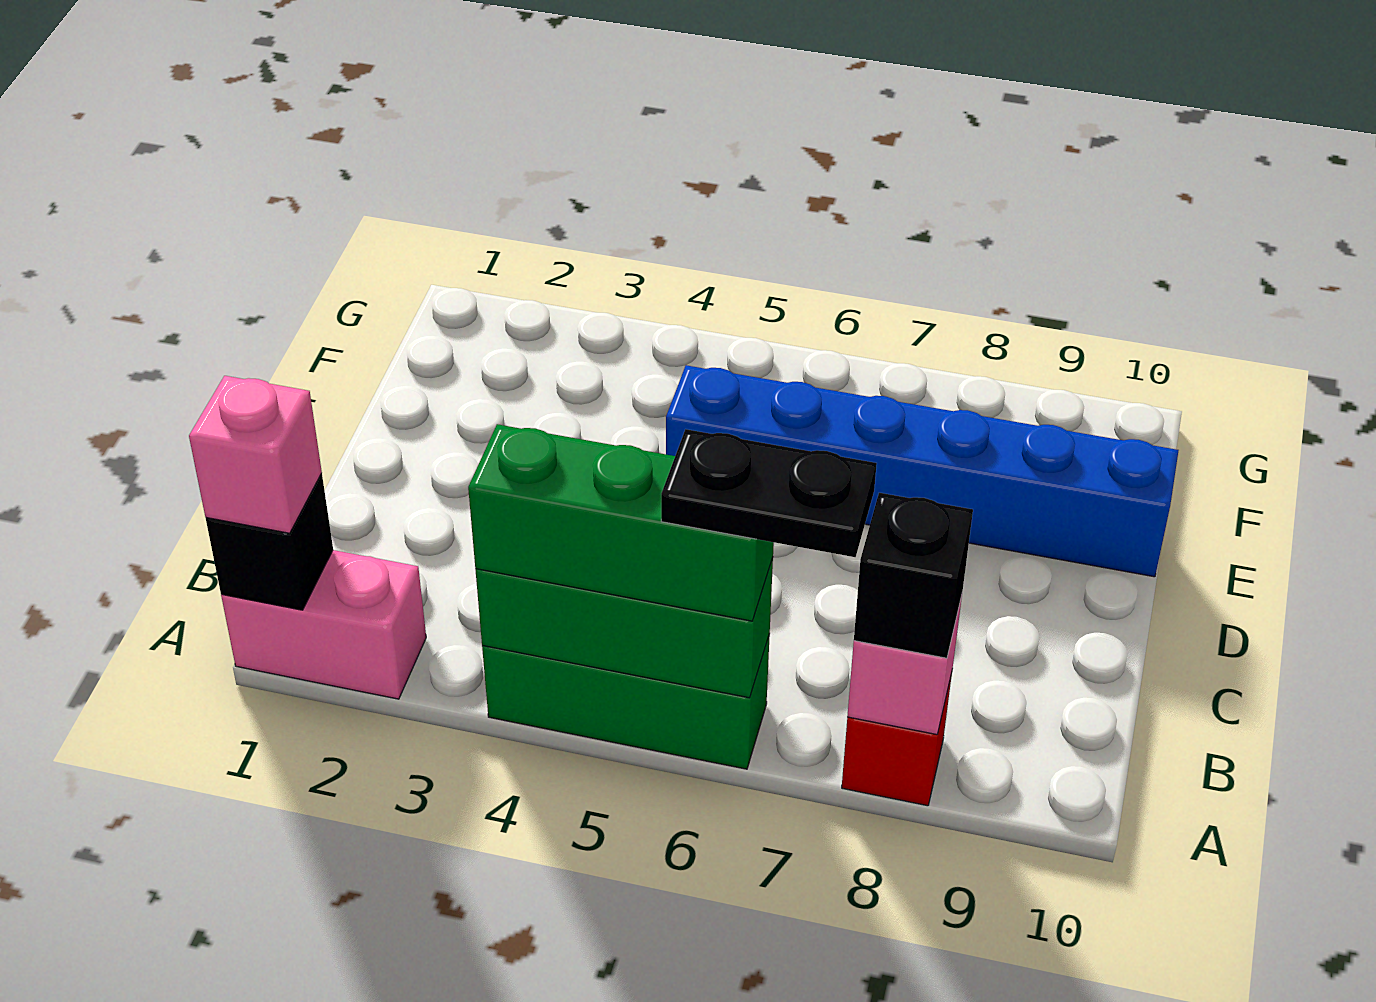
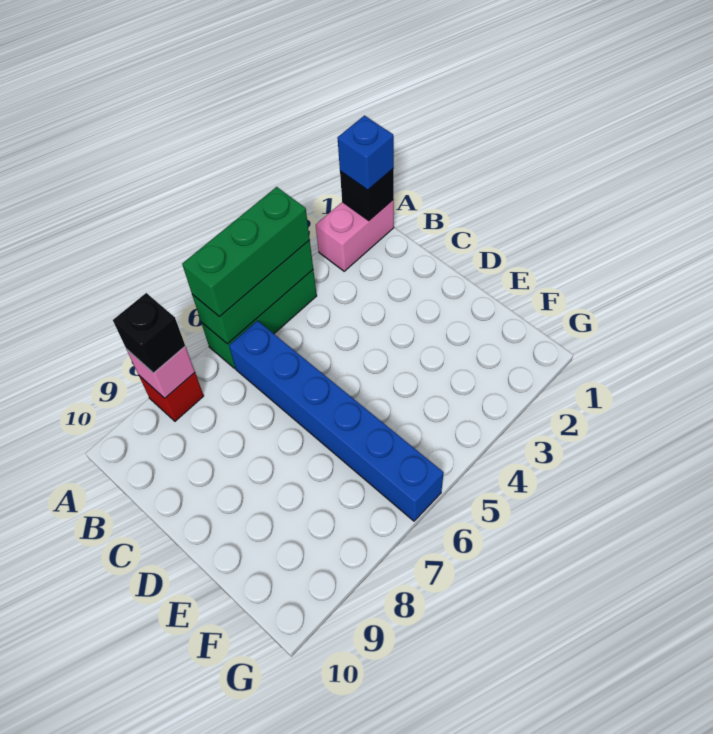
pink 1x1 brick [189,376,322,533] -> blue 1x1 brick [338,116,394,190]
black 1x2 plate [661,429,877,557] -> none
blue 1x6 brick [666,365,1179,577] -> blue 1x6 brick turned to [229,321,444,521]

